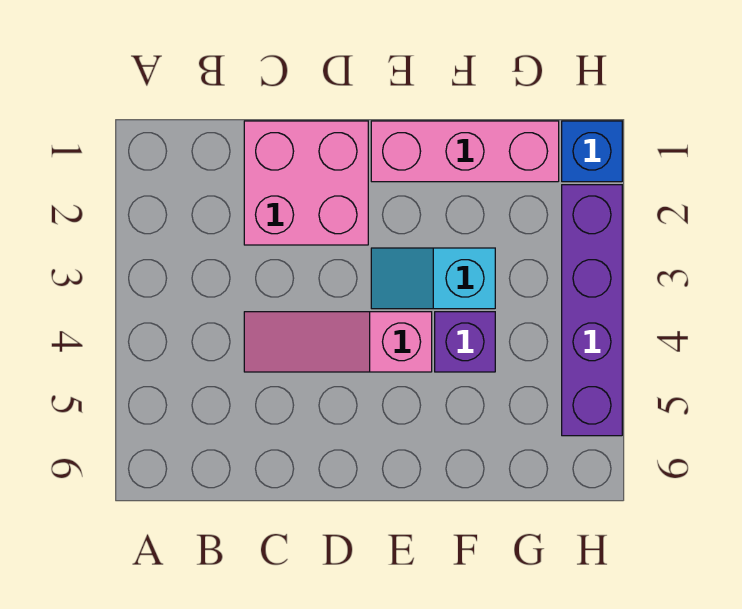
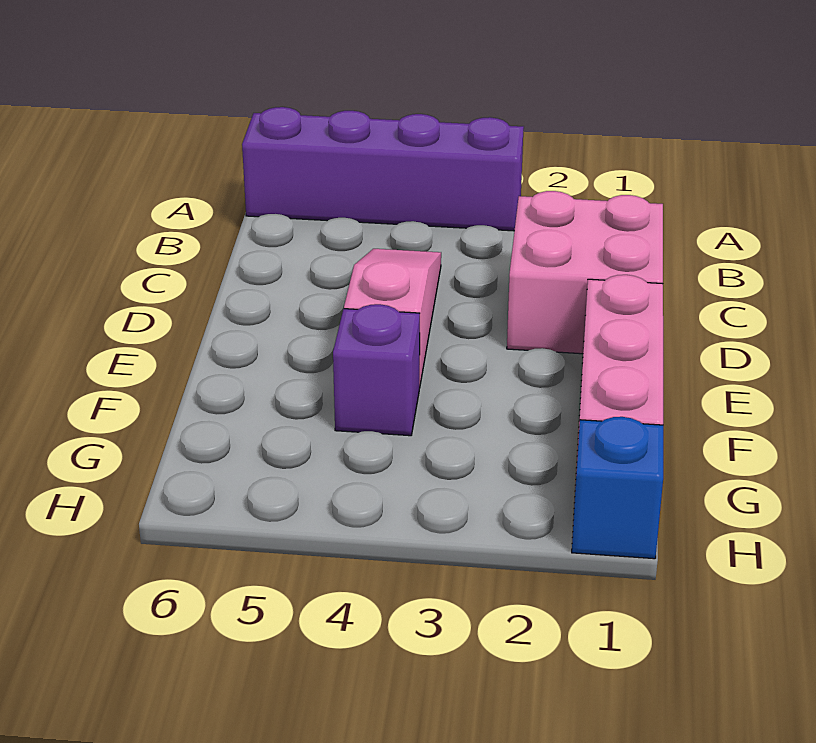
cyan 1x2 slope [371,248,495,309] -> none
purple 1x4 brick [562,185,622,436] -> purple 1x4 brick moved to [242,107,524,231]

